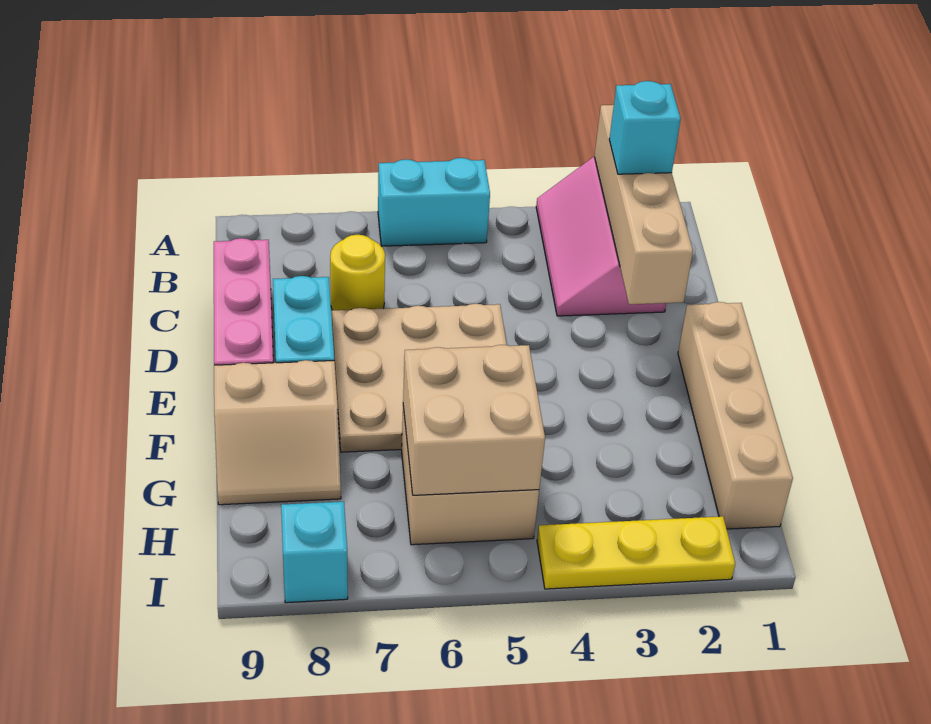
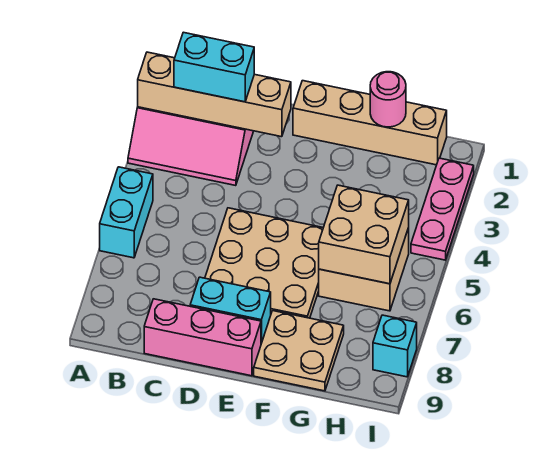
cyan 1x1 brick [609,81,681,174] -> cyan 1x2 brick [174,32,254,102]
yellow 1x1 round brick [330,235,385,310] -> none
tan 2x2 slope [214,360,341,505] -> tan 2x2 plate [254,311,344,391]
none -> pink 1x1 round brick [370,72,406,127]
yellow 1x3 plate [537,516,735,589] -> pink 1x3 plate [411,158,474,260]

